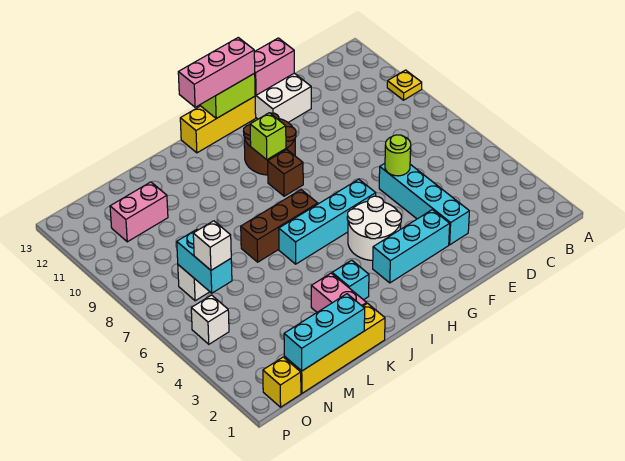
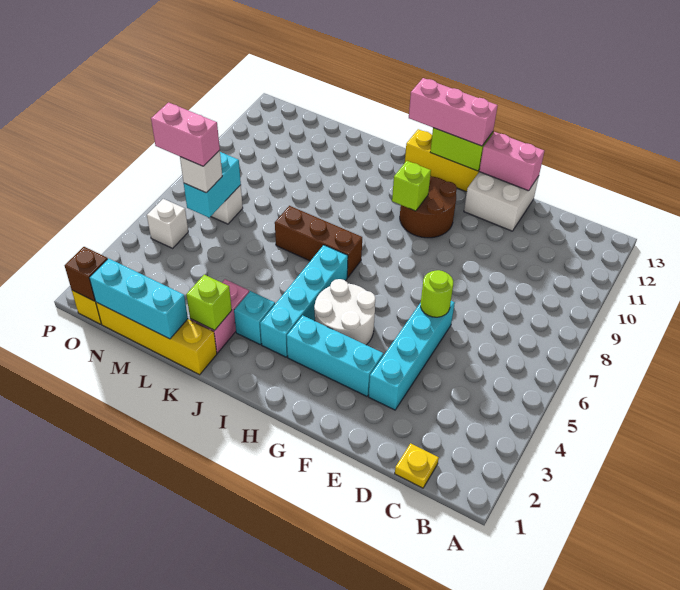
yellow 1x1 plate [387,70,422,100] -> yellow 1x1 plate moved to [395,443,439,488]
cyan 1x4 brick [279,179,376,264] -> cyan 1x4 brick turned to [260,245,348,357]
brown 1x1 brick [268,149,303,196] -> brown 1x1 brick moved to [65,247,108,301]
none -> lime 1x1 brick [186,275,232,330]
pink 1x2 brick [110,182,168,242] -> pink 1x2 brick moved to [151,103,220,166]

